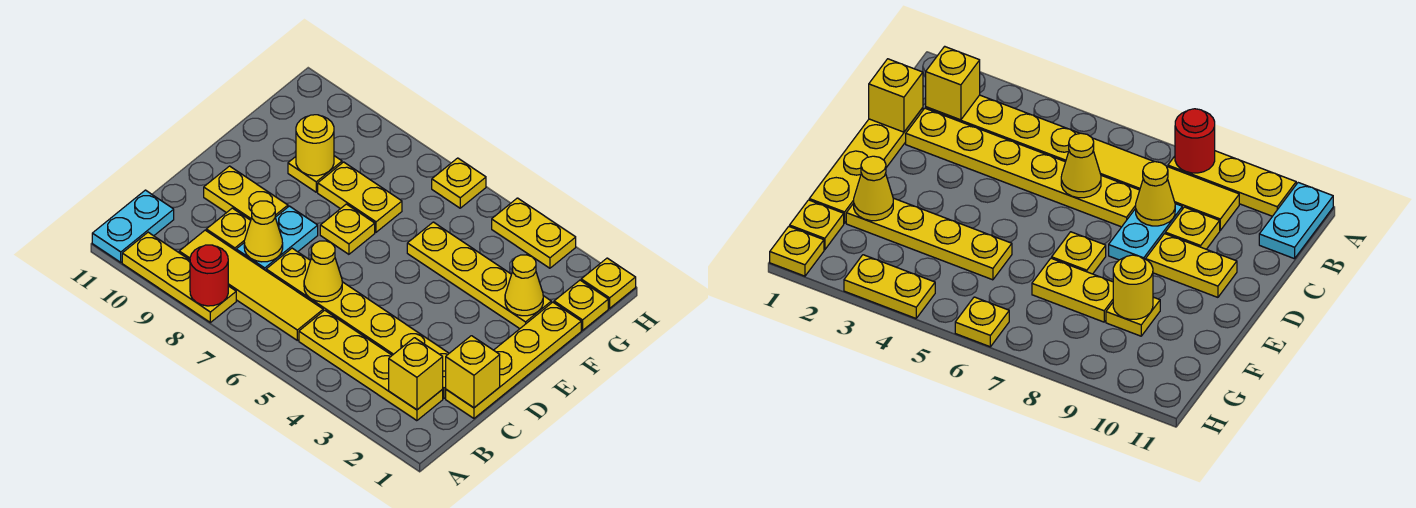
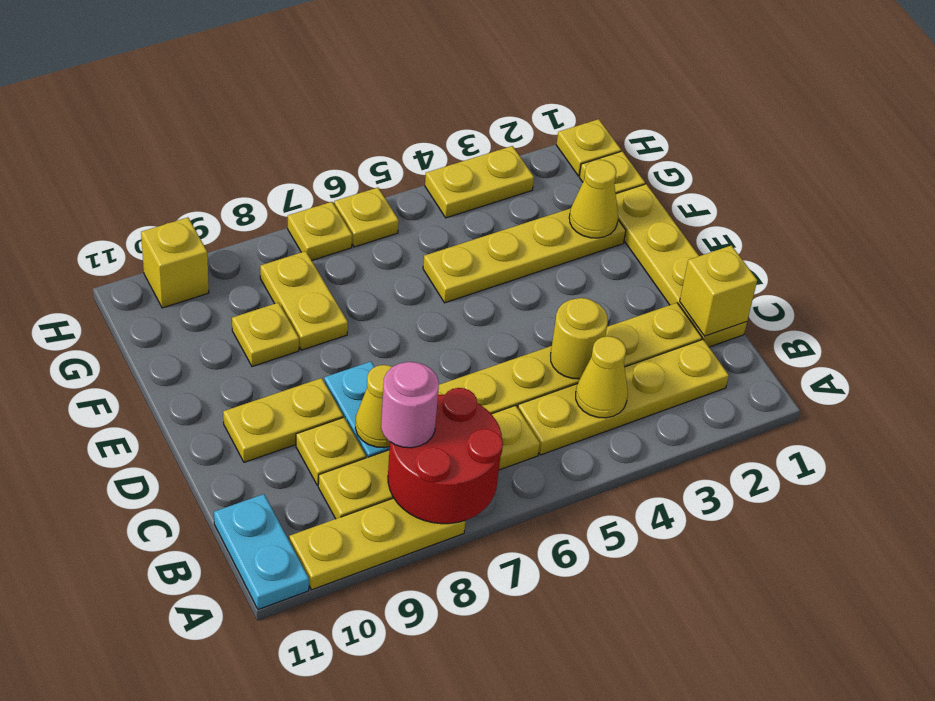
red 1x1 round brick [190,245,228,306] -> red 2x2 round brick [388,388,503,524]
yellow 1x1 brick [389,338,443,410] -> yellow 1x1 brick moved to [141,217,209,308]
yellow 1x4 tile [179,230,323,340] -> yellow 1x4 plate [318,405,540,519]
none -> pink 1x1 round brick [381,362,439,448]
yellow 1x1 cone [304,241,342,302] -> yellow 1x1 cone moved to [576,336,628,418]
yellow 1x1 plate [320,204,375,254] -> yellow 1x1 plate moved to [288,202,352,260]
yellow 1x2 plate [318,162,402,232] -> yellow 1x2 plate turned to [260,251,348,350]
yellow 1x1 round brick [296,115,334,176] -> yellow 1x1 round brick moved to [551,298,608,379]

